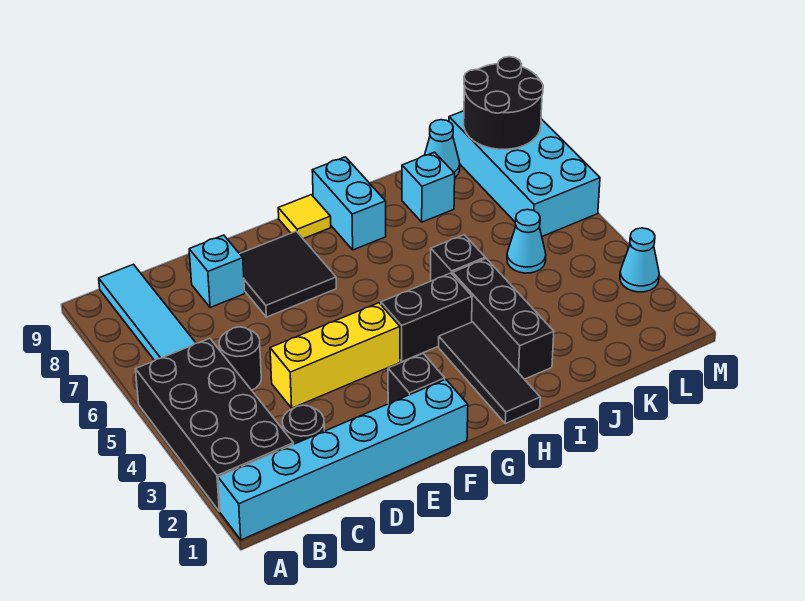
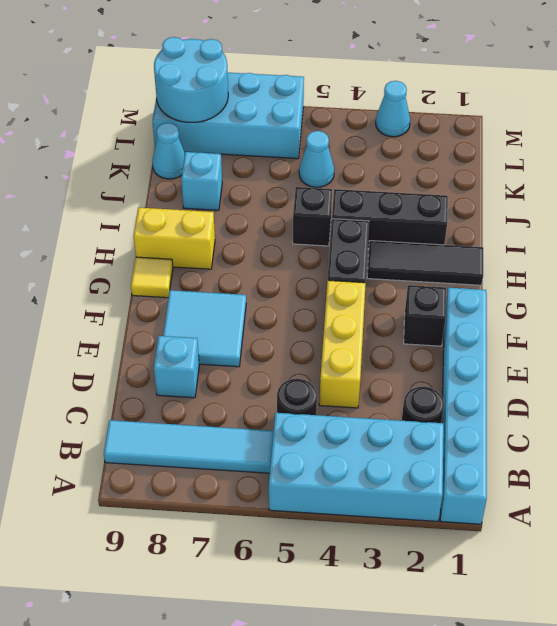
black 2x4 brick [136,338,294,512] -> cyan 2x4 brick [269,413,444,521]
black 2x2 tile [240,231,336,317] -> cyan 2x2 tile [163,290,246,367]
cyan 1x2 brick [312,157,386,250] -> yellow 1x2 brick [134,208,215,269]
black 2x2 round brick [464,57,543,149] -> cyan 2x2 round brick [154,37,228,123]

